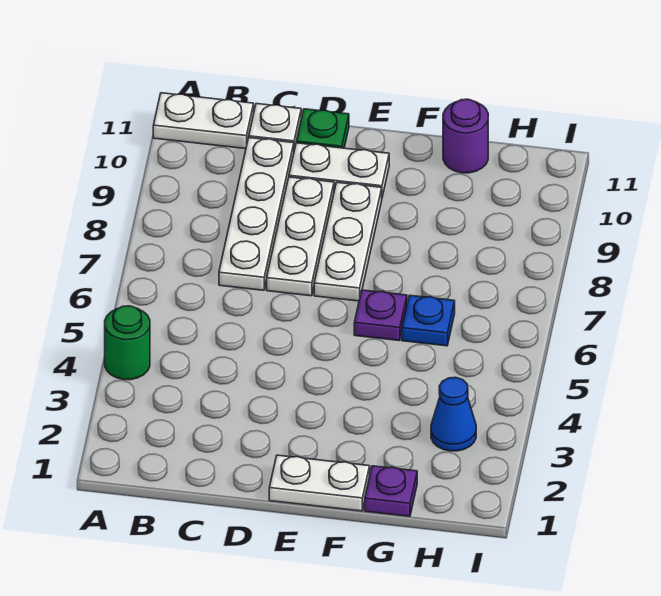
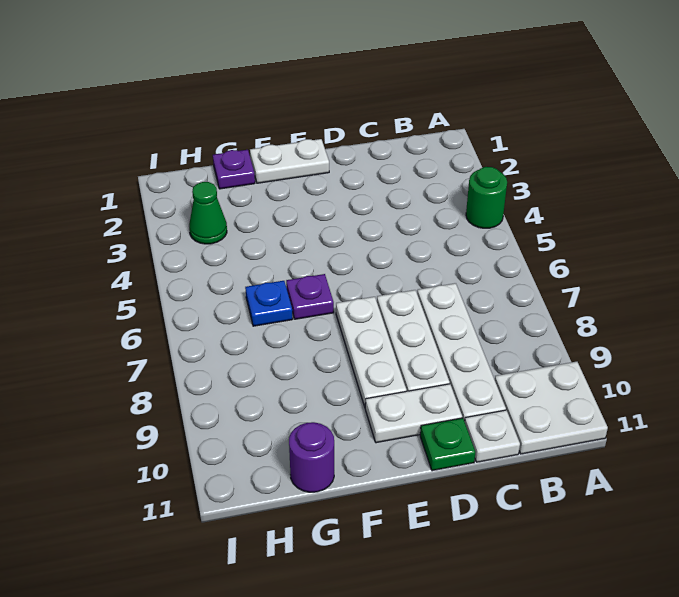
white 1x2 plate [153,93,254,149] -> white 2x2 plate [495,362,608,454]
blue 1x1 cone [431,377,476,451] -> green 1x1 cone [189,182,227,244]

